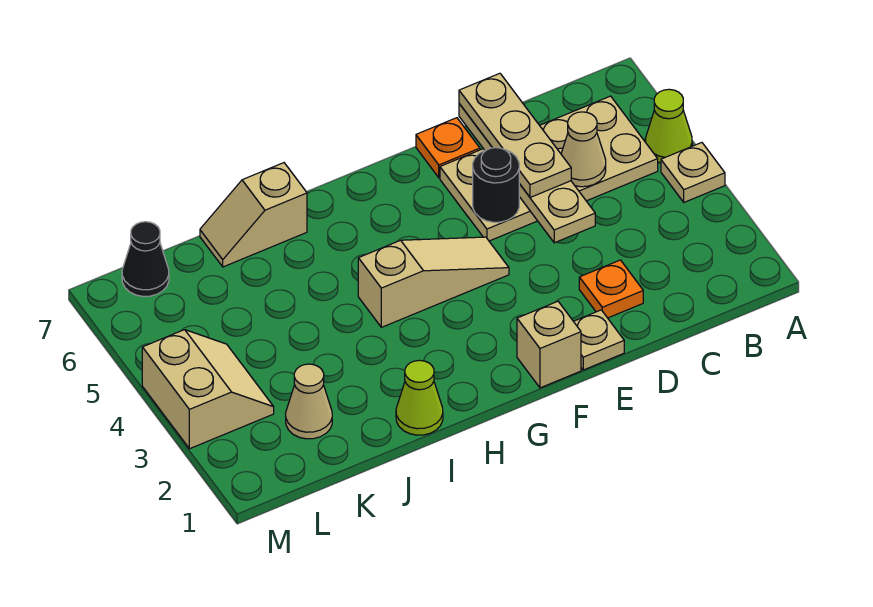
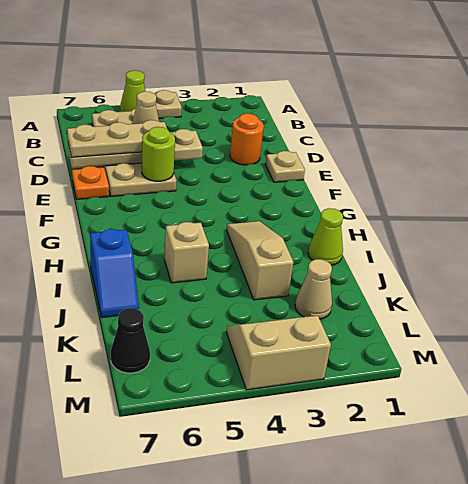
orange 1x1 plate [579,260,643,318] -> orange 1x1 round brick [230,114,264,165]
black 1x1 round brick [473,148,519,222] -> lime 1x1 round brick [142,127,175,181]
tan 1x1 brick [517,301,581,388] -> tan 1x1 brick moved to [164,222,209,283]
tan 1x3 slope [358,237,509,327] -> tan 1x3 slope moved to [227,221,294,300]
tan 1x2 slope [200,163,307,267] -> blue 1x2 slope [90,229,139,318]

